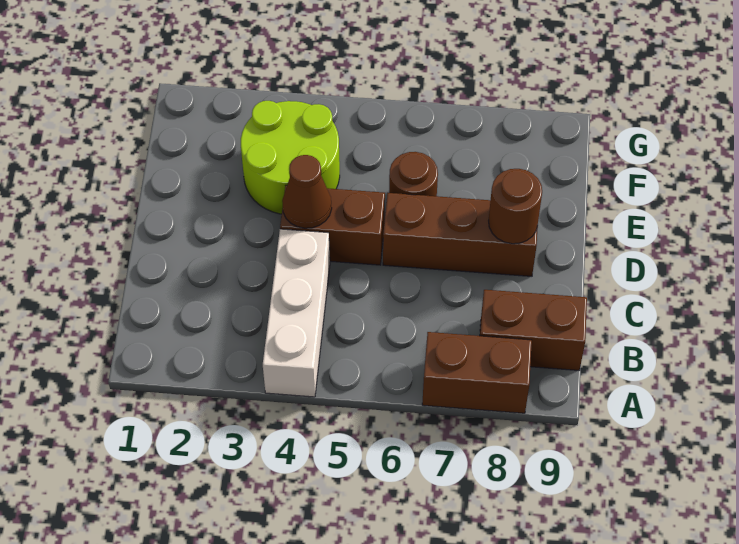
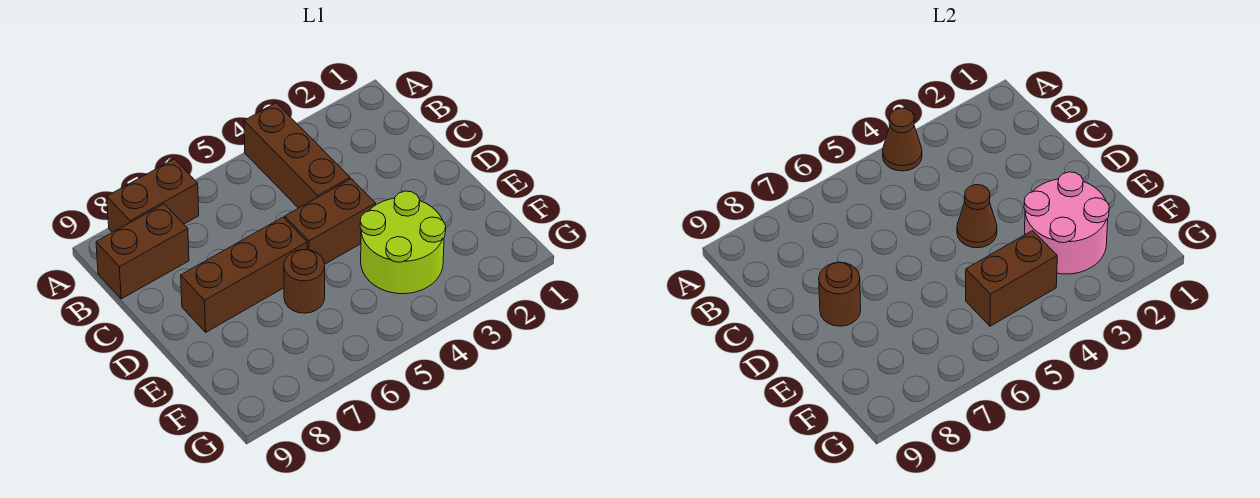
white 1x3 brick [263,229,330,397] -> brown 1x3 brick [244,103,350,208]
none -> brown 1x1 cone [883,108,922,171]
none -> pink 2x2 round brick [1024,172,1109,274]
none -> brown 1x2 brick [966,231,1057,326]

